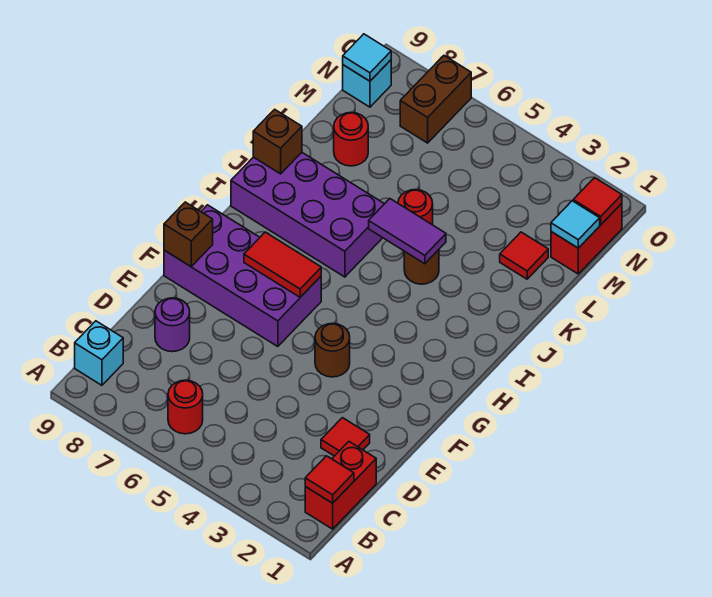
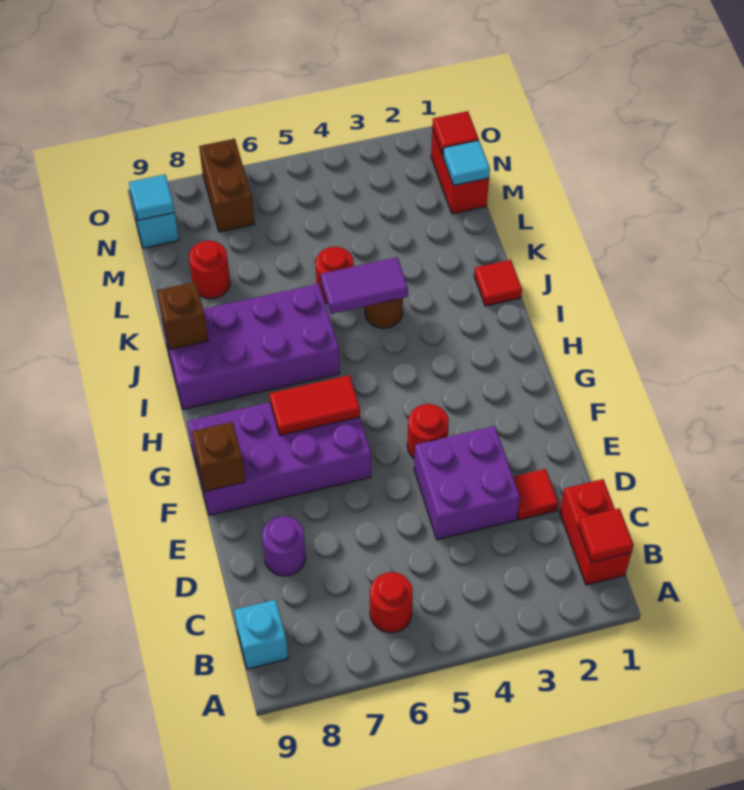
none -> purple 2x2 brick [414,426,520,540]
brown 1x1 round brick [315,323,350,377] -> red 1x1 round brick [407,404,449,458]
red 1x1 tile [500,232,548,279] -> red 1x1 tile moved to [474,260,522,306]

